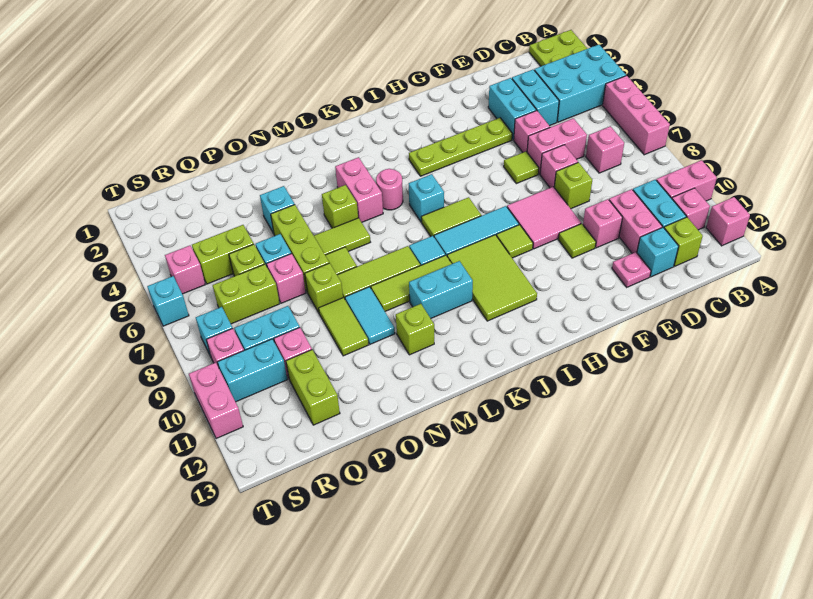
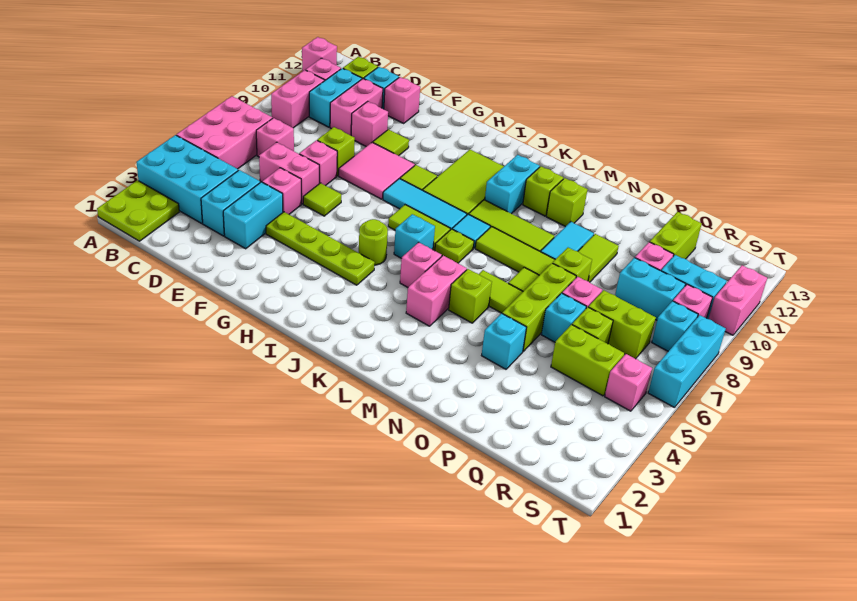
pink 1x3 brick [603,76,670,155] -> pink 2x3 brick [176,96,273,169]
pink 1x2 brick [656,160,717,201] -> pink 1x2 brick turned to [271,70,325,128]
pink 1x1 plate [612,252,651,287] -> pink 1x1 brick [384,77,420,123]
none -> lime 1x1 round brick [359,219,388,265]
pink 1x1 round brick [376,169,403,210] -> pink 1x1 brick [400,242,442,287]
none -> lime 1x1 plate [435,229,474,263]
cyan 1x2 brick [409,261,473,318] -> cyan 1x2 brick turned to [485,155,540,214]
none -> lime 1x1 brick [523,166,563,216]
cyan 1x1 brick [147,276,189,326] -> cyan 1x3 brick [648,315,726,408]

